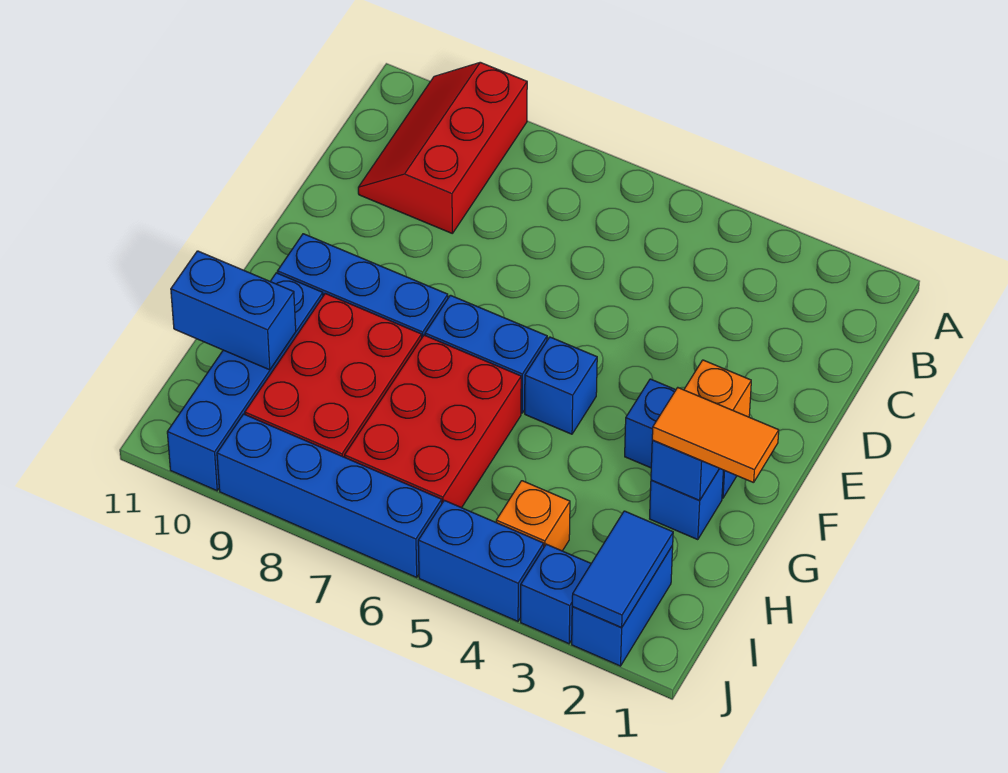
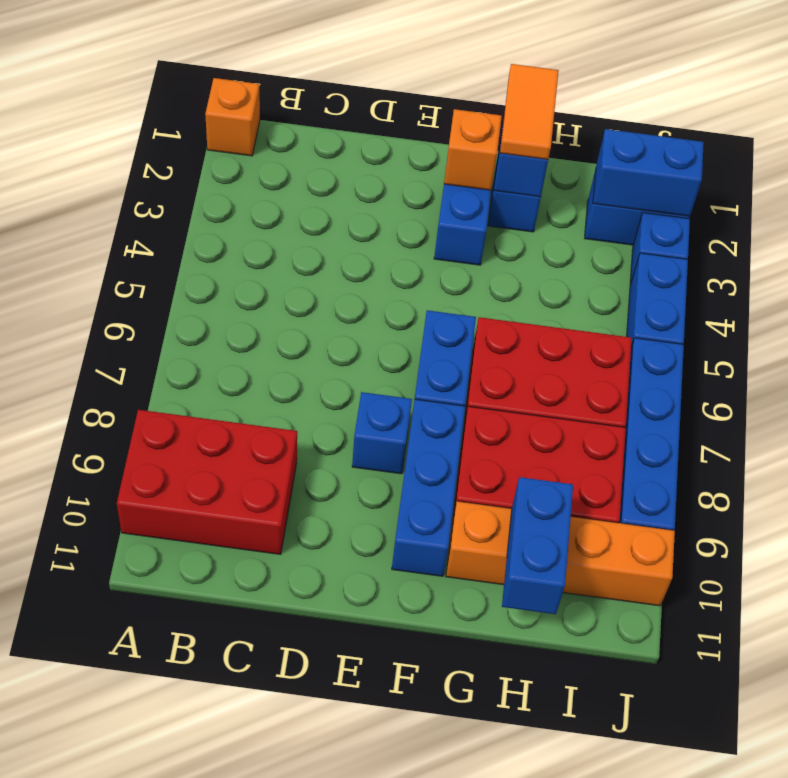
red 2x3 slope [358,62,527,233] -> red 2x3 brick [117,410,297,554]
blue 1x1 brick [525,337,597,434] -> blue 1x1 brick moved to [352,392,412,474]
blue 1x4 brick [167,273,323,491] -> orange 1x4 brick [446,501,675,606]
blue 1x2 tile [572,511,673,628] -> blue 1x2 brick [593,129,704,216]
orange 1x1 brick [496,481,570,551] -> orange 1x1 brick moved to [205,78,260,156]

